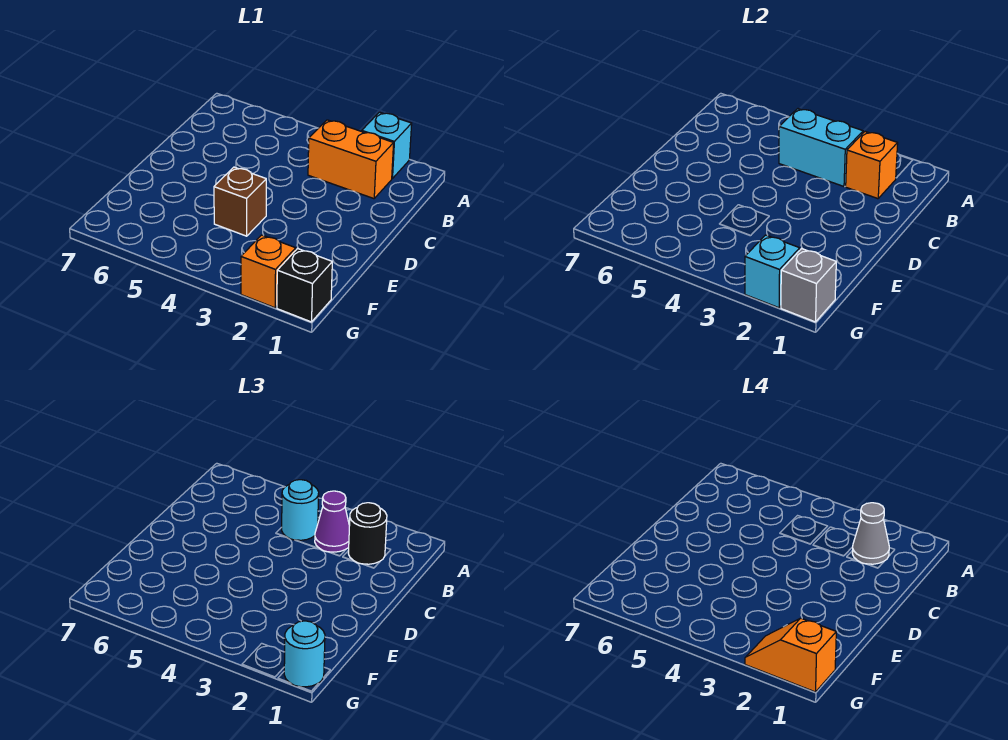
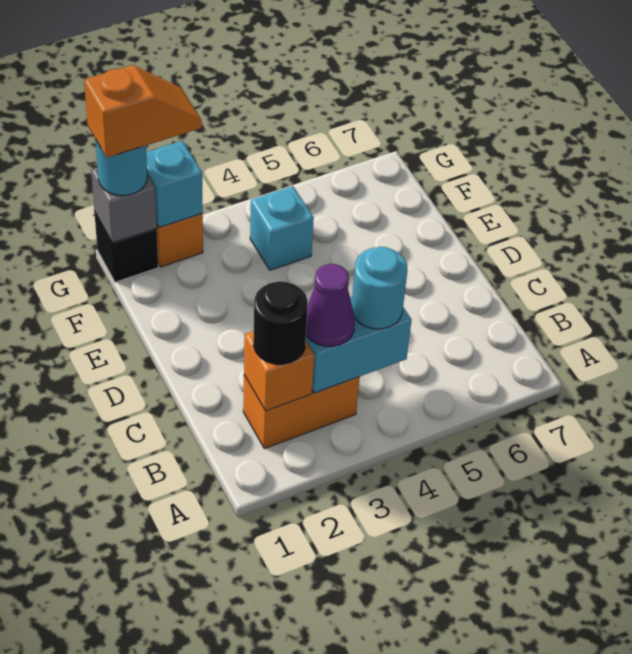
cyan 1x1 brick [362,112,412,179] -> cyan 1x1 brick moved to [250,186,314,270]
grey 1x1 cone [852,503,889,564] -> none
brown 1x1 brick [214,167,266,236] -> none

